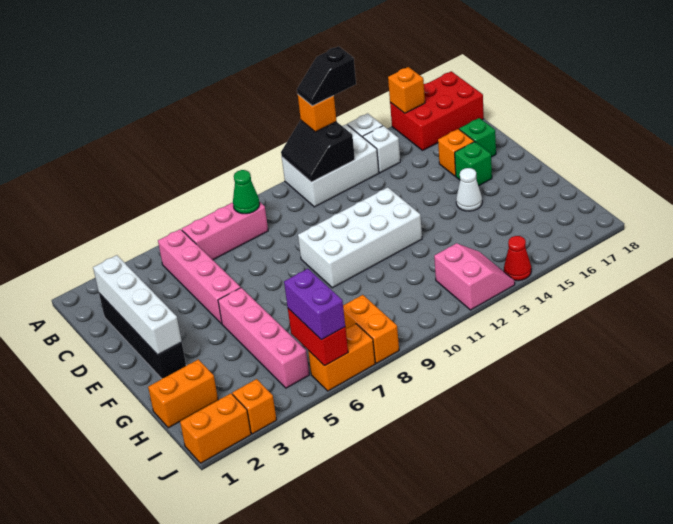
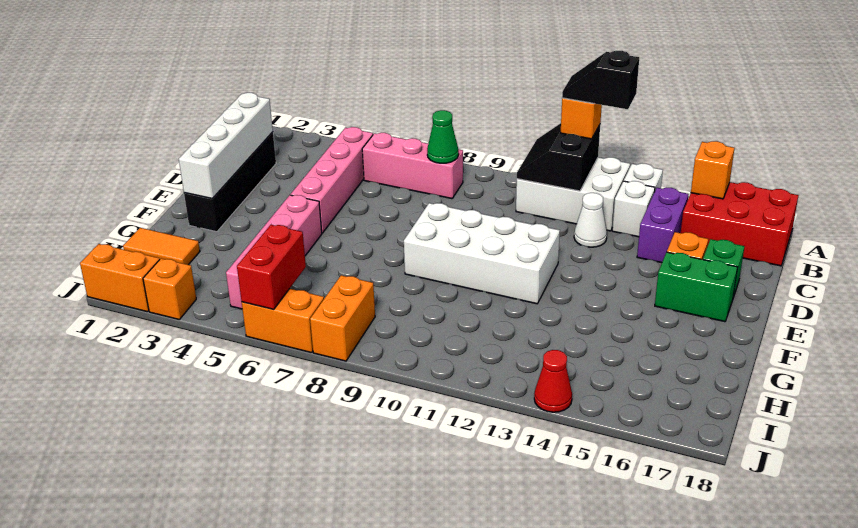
green 1x1 brick [455,142,492,186] -> green 1x2 brick [655,252,737,322]
white 1x1 cone [456,168,482,211] -> white 1x1 cone moved to [574,193,607,247]
orange 1x2 brick [148,359,218,428] -> orange 1x2 tile [123,228,200,265]
purple 1x2 brick [284,269,345,340] -> purple 1x2 brick moved to [637,188,689,263]
pink 2x2 slope [434,243,515,310] -> none

